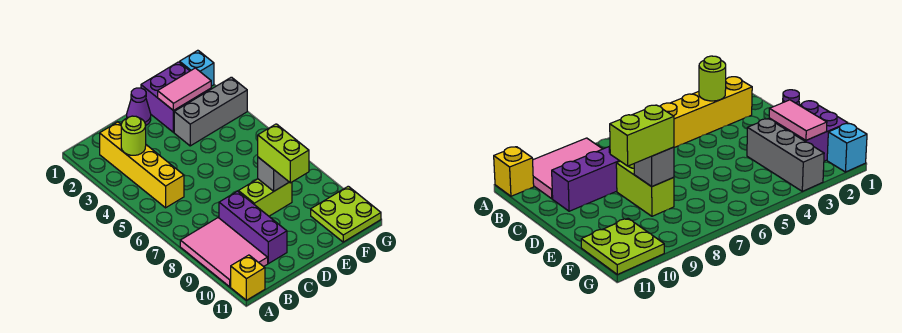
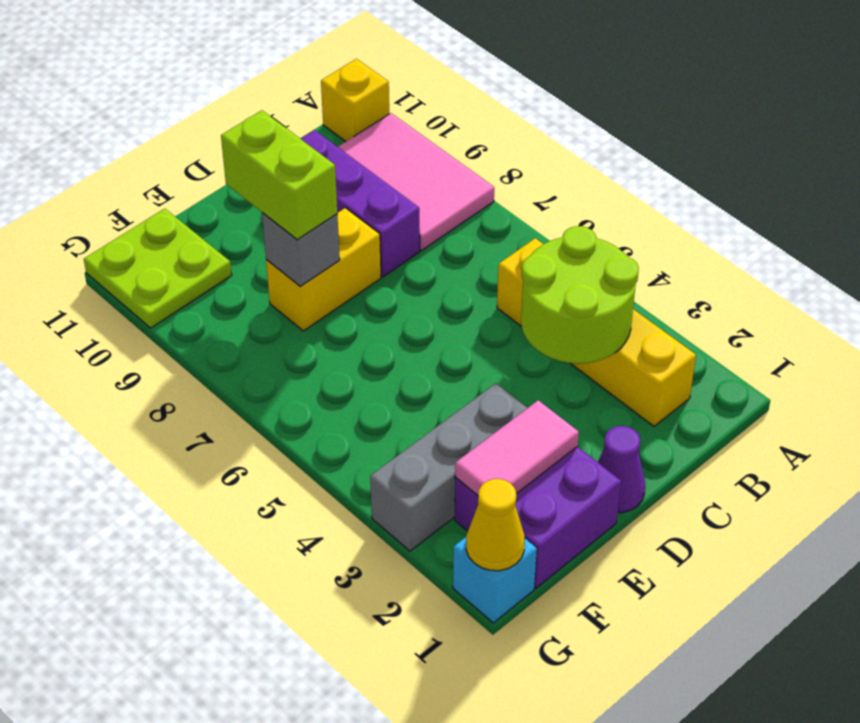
lime 1x1 round brick [121,116,146,155] -> lime 2x2 round brick [521,226,639,364]
lime 1x2 brick [238,179,292,216] -> yellow 1x2 brick [266,208,381,331]
none -> yellow 1x1 cone [466,479,525,571]

